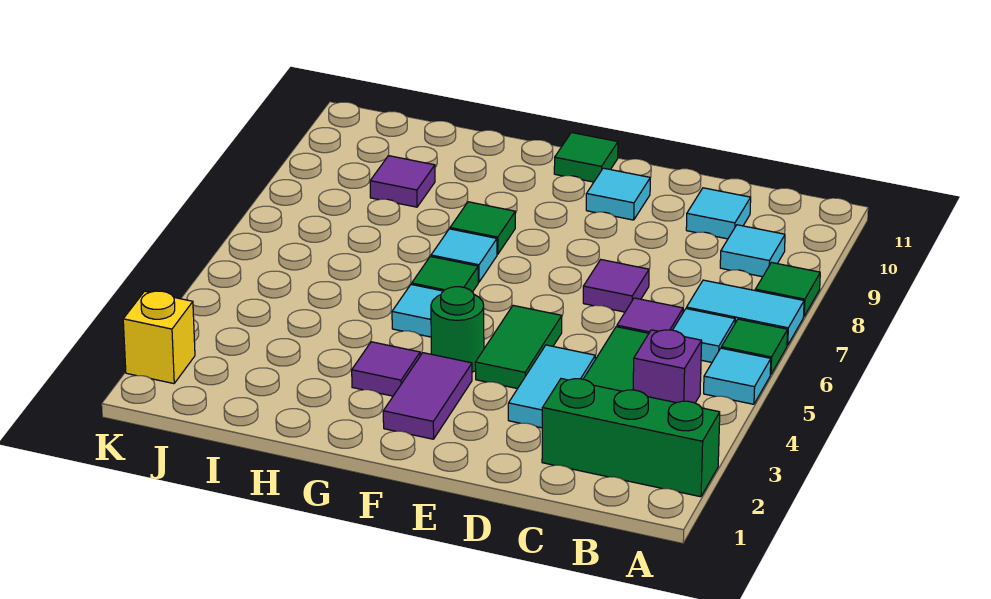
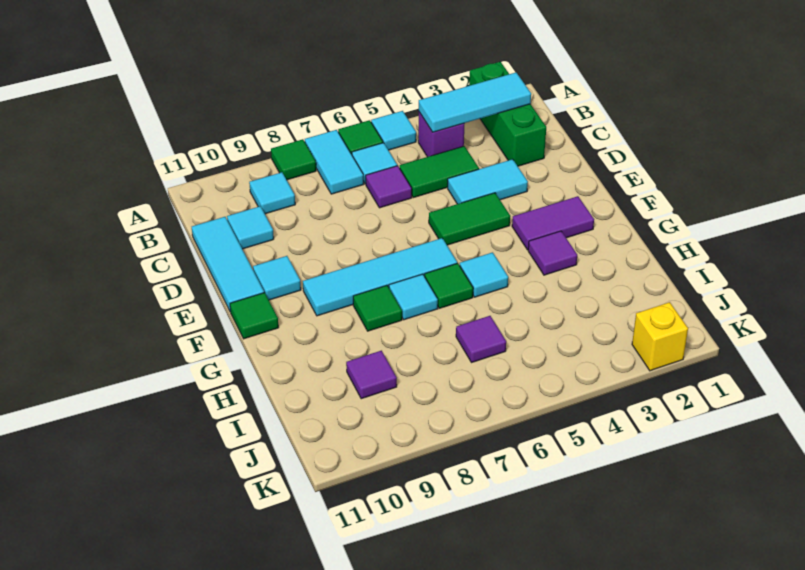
none -> cyan 1x3 tile [419,73,531,132]
none -> cyan 1x3 tile [192,217,264,312]
purple 1x1 tile [583,260,649,312] -> purple 1x1 tile moved to [456,316,506,363]
green 1x1 round brick [431,287,484,372] -> none
none -> cyan 1x4 tile [303,238,457,316]

